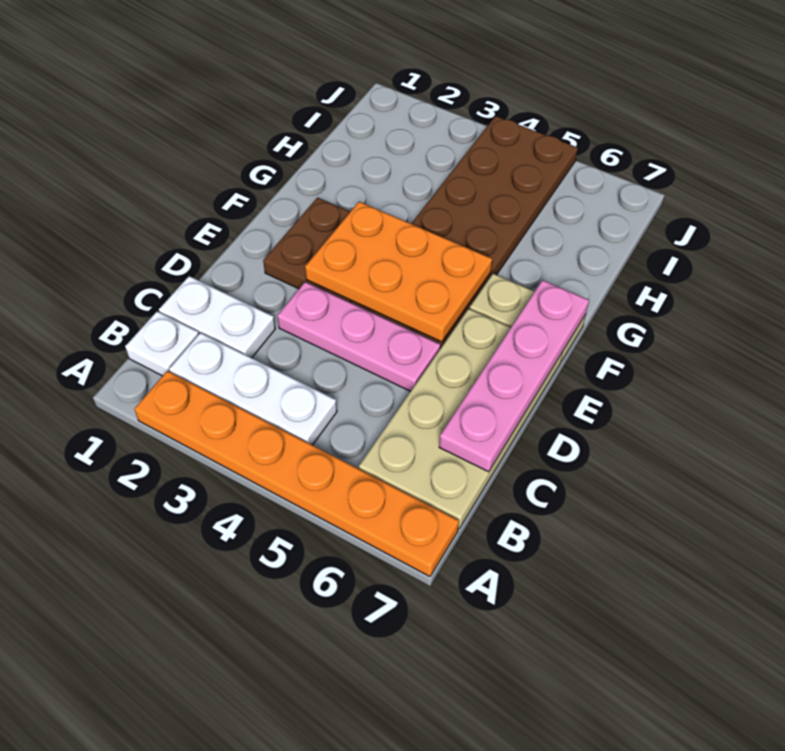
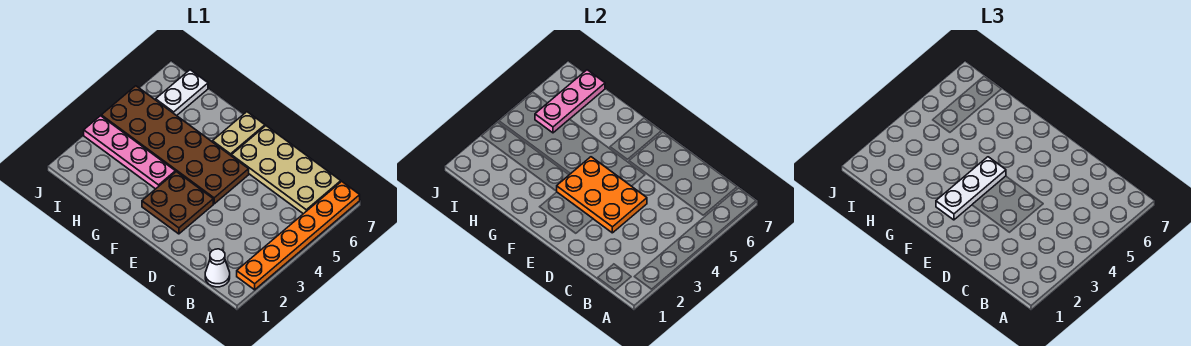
white 1x1 plate [125,311,199,376] -> white 1x1 cone [205,249,230,287]
white 1x3 plate [169,333,337,445] -> white 1x3 plate moved to [936,157,1006,220]
white 1x2 plate [159,276,275,358] -> white 1x2 plate moved to [156,70,208,116]
pink 1x4 plate [439,280,589,472] -> pink 1x4 plate moved to [84,116,175,189]
pink 1x3 plate [277,282,440,391] -> pink 1x3 plate moved to [535,70,605,133]
orange 2x3 plate [305,202,492,342] -> orange 2x3 plate turned to [557,157,647,233]

